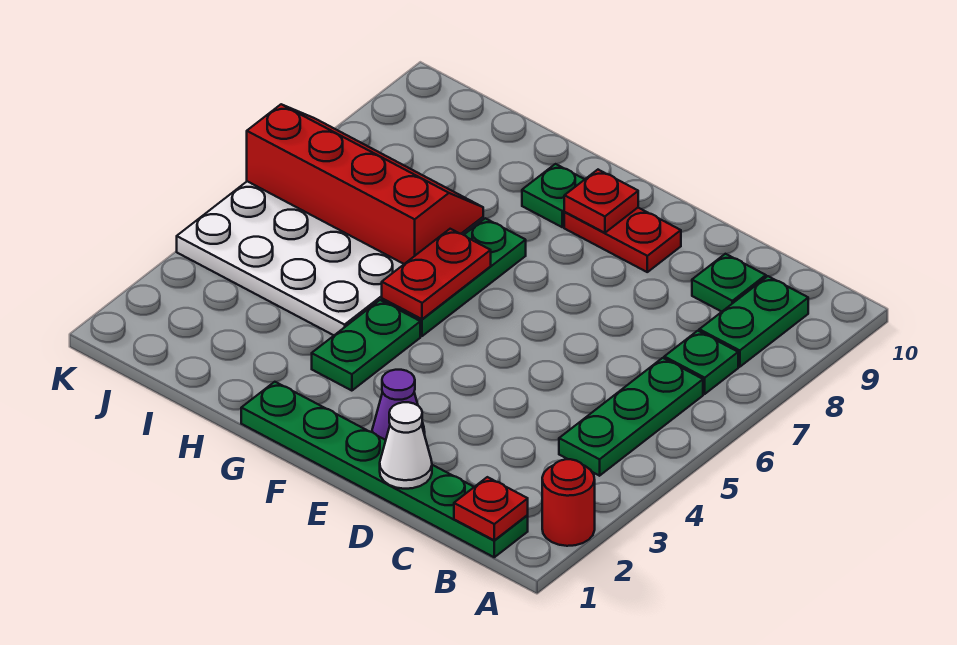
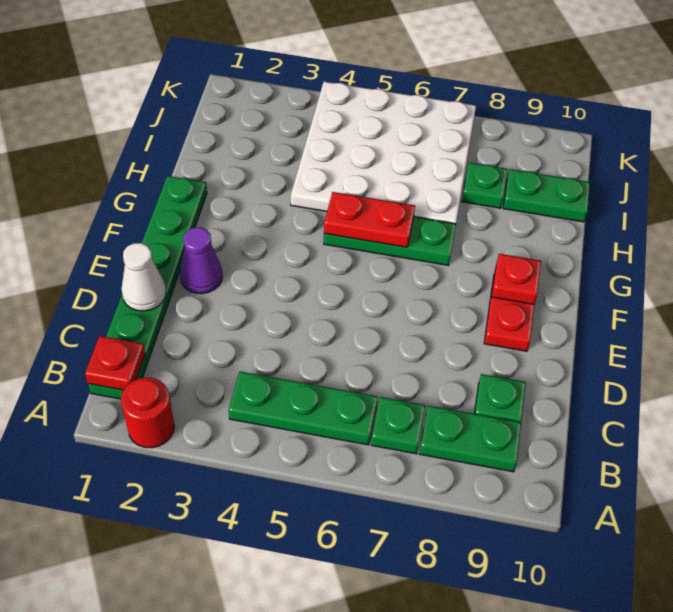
green 1x2 plate [312,300,420,391] -> green 1x2 plate moved to [503,169,590,222]
green 1x1 plate [522,164,585,227] -> green 1x1 plate moved to [462,163,507,208]
red 2x4 slope [247,104,483,264] -> none

